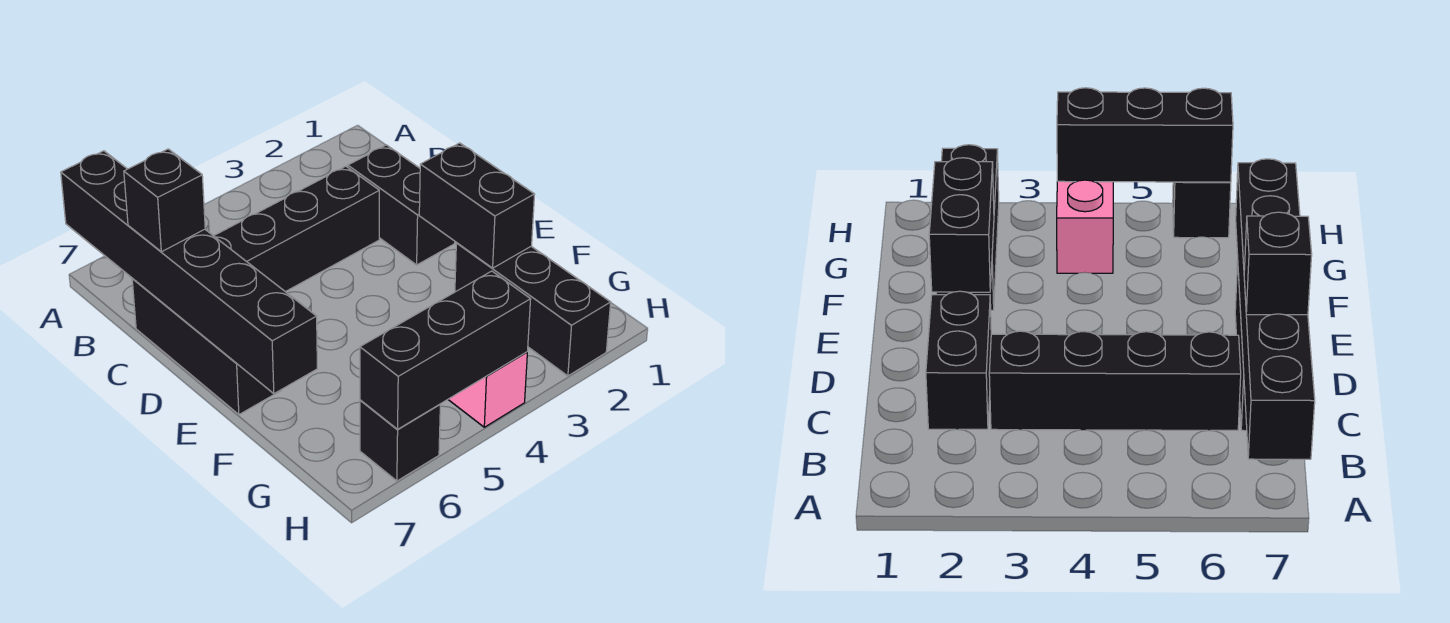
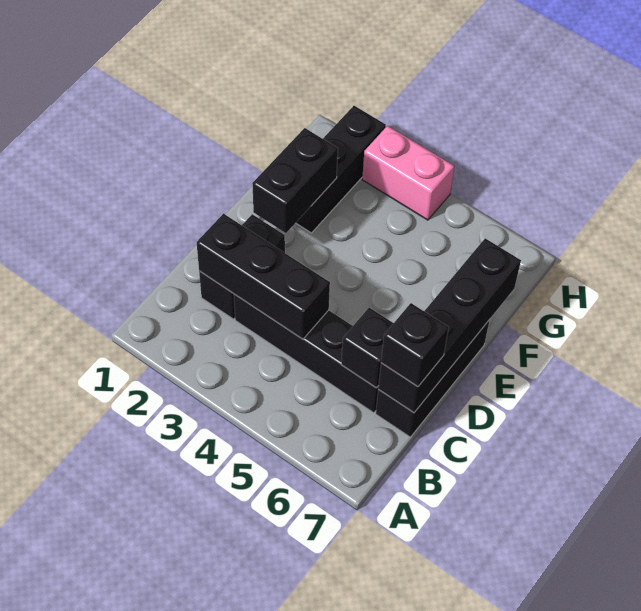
black 1x6 brick [61,151,317,394] -> black 1x4 brick [378,238,521,413]
pink 1x2 brick [448,352,527,427] -> pink 1x2 brick turned to [362,126,454,220]
black 1x3 brick [360,271,531,429] -> black 1x3 brick moved to [197,214,330,339]
black 1x1 brick [360,400,440,481] -> black 1x1 brick moved to [341,308,393,388]

